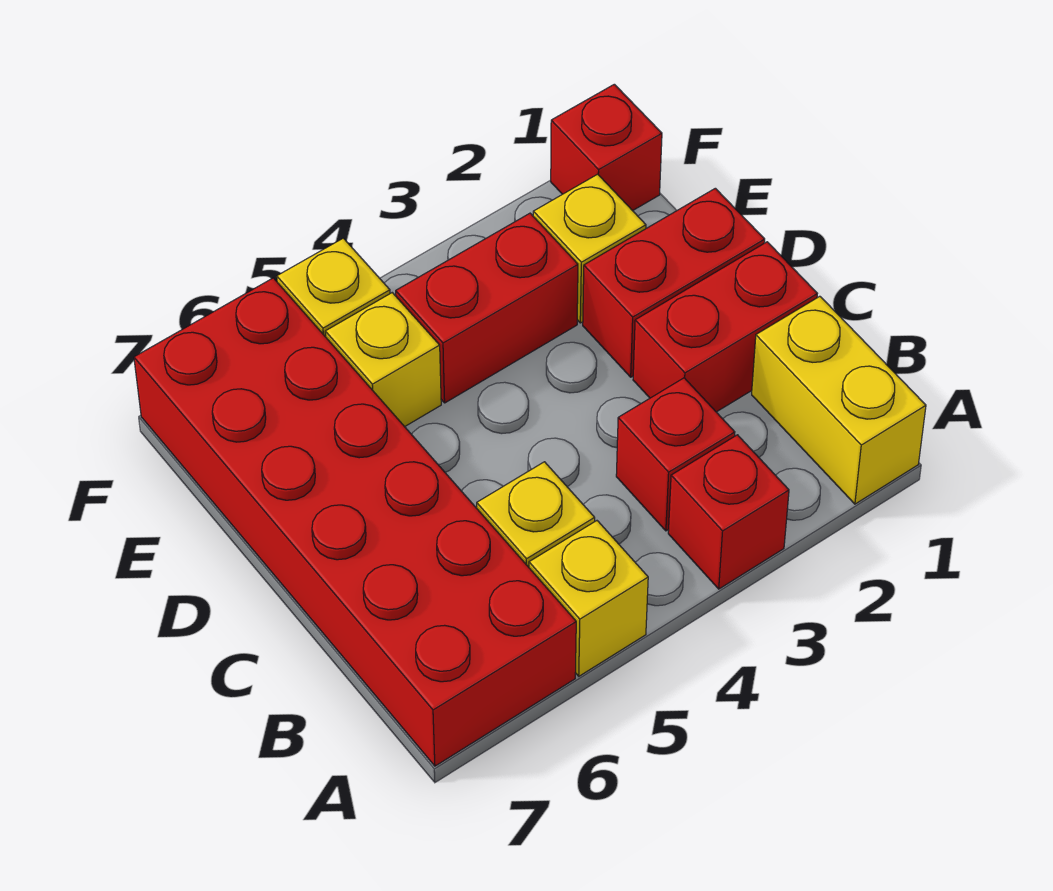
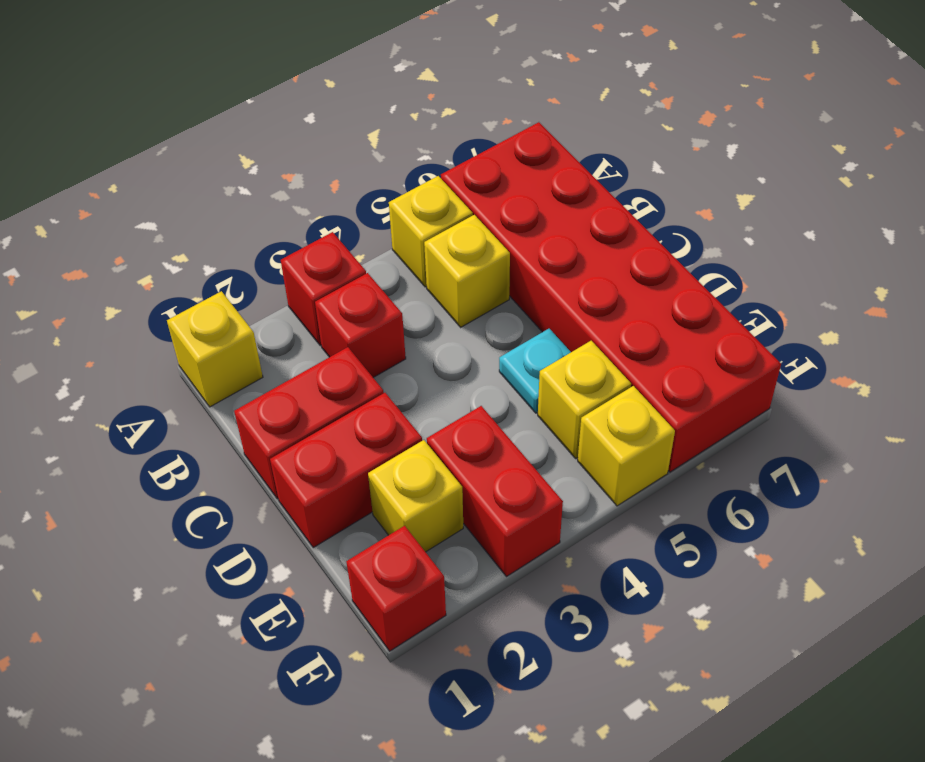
yellow 1x2 brick [752,296,926,504] -> yellow 1x1 brick [167,291,263,407]
none -> cyan 1x1 plate [499,329,571,413]
red 1x2 brick [396,213,578,403] -> red 1x2 brick turned to [427,406,563,577]

